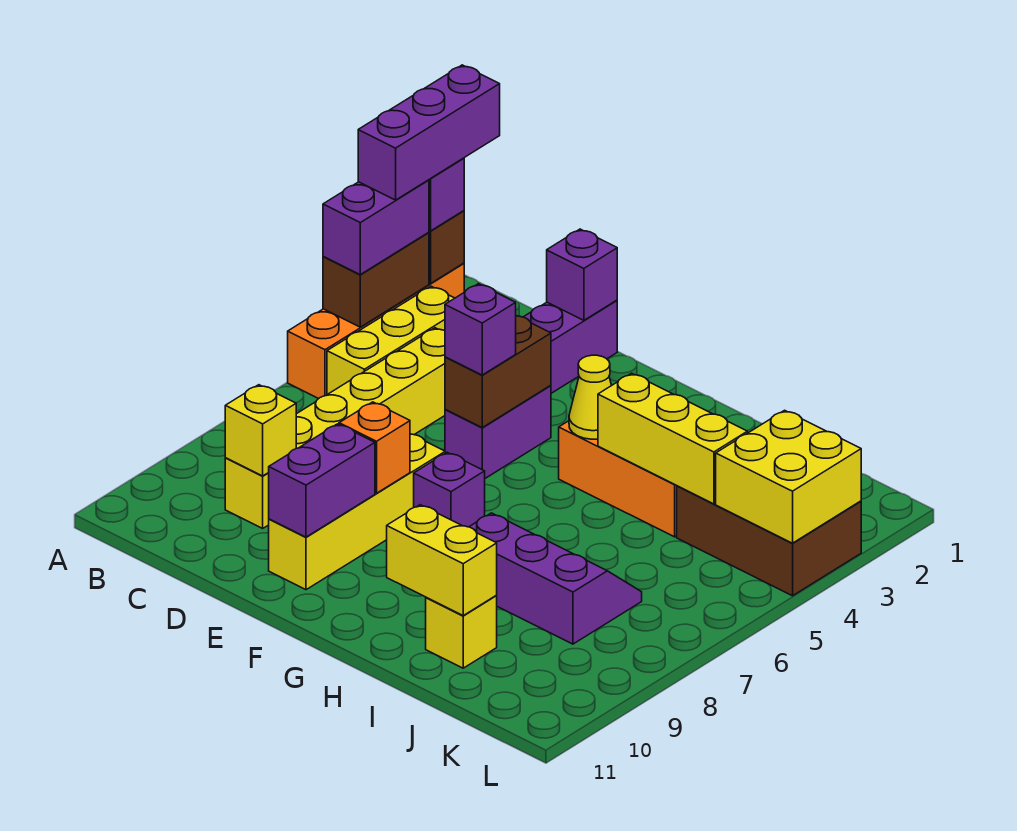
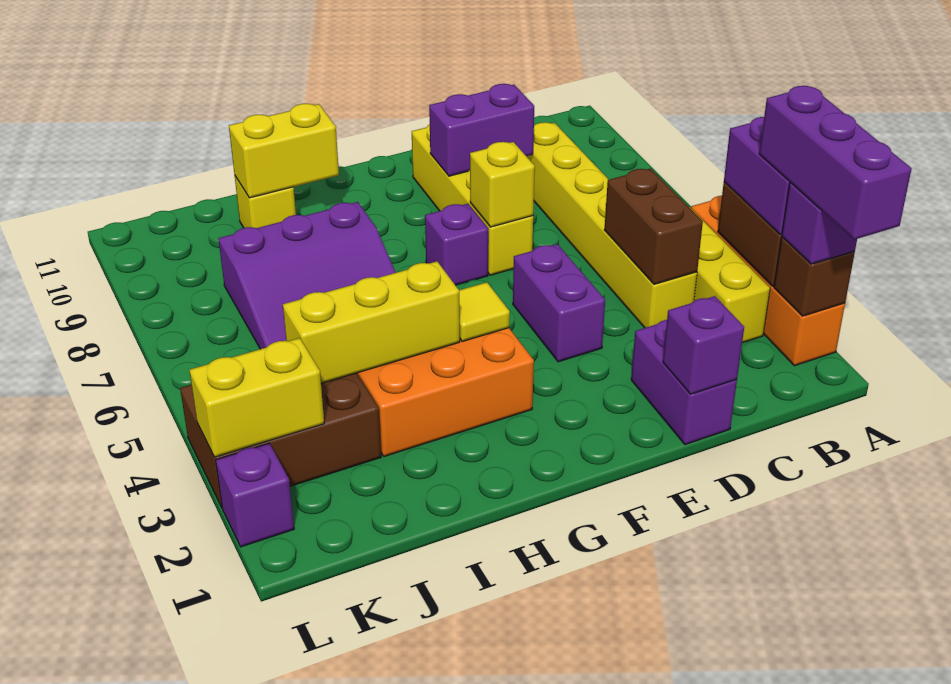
yellow 1x1 brick [225,385,296,476] -> yellow 1x1 brick moved to [470,142,535,227]
brown 1x2 brick [445,316,551,427] -> brown 1x2 brick moved to [605,169,703,284]
purple 1x1 brick [445,284,516,375] -> purple 1x1 brick moved to [216,443,294,547]
orange 1x1 brick [339,402,410,493] -> none
purple 1x2 brick [269,424,375,537] -> purple 1x2 brick turned to [429,84,534,176]
yellow 1x1 cone [569,355,612,439] -> yellow 1x1 tile [459,282,510,342]
purple 2x3 slope [469,513,642,644] -> purple 3x3 slope [218,202,396,349]
yellow 2x2 brick [716,410,861,543] -> yellow 1x2 brick [189,338,324,457]

